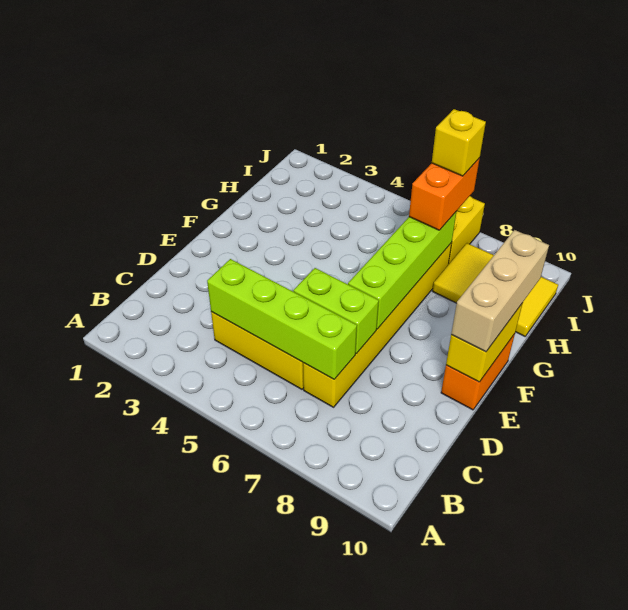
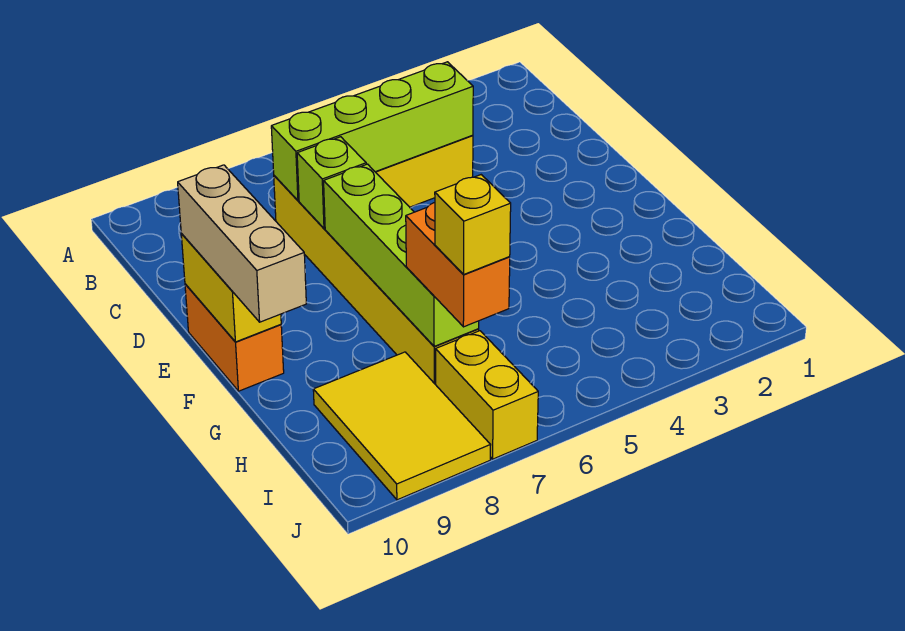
lime 1x2 brick [293,268,379,354] -> lime 1x1 brick [297,137,366,228]
yellow 2x3 tile [433,243,558,336] -> yellow 2x3 tile turned to [313,352,490,500]

